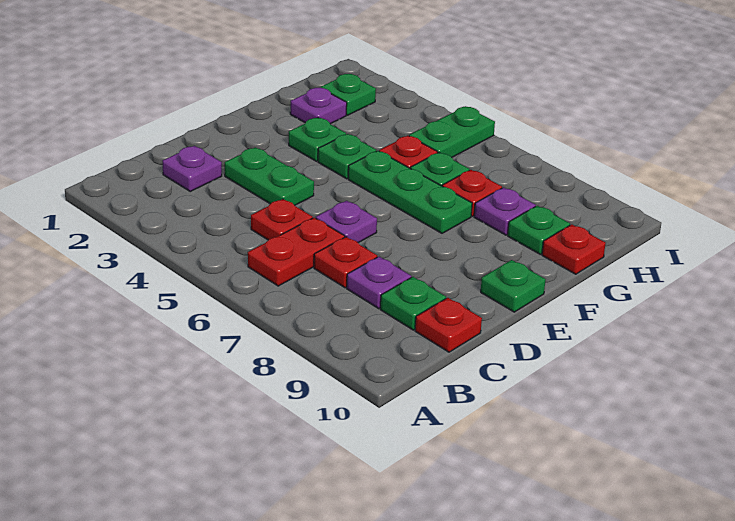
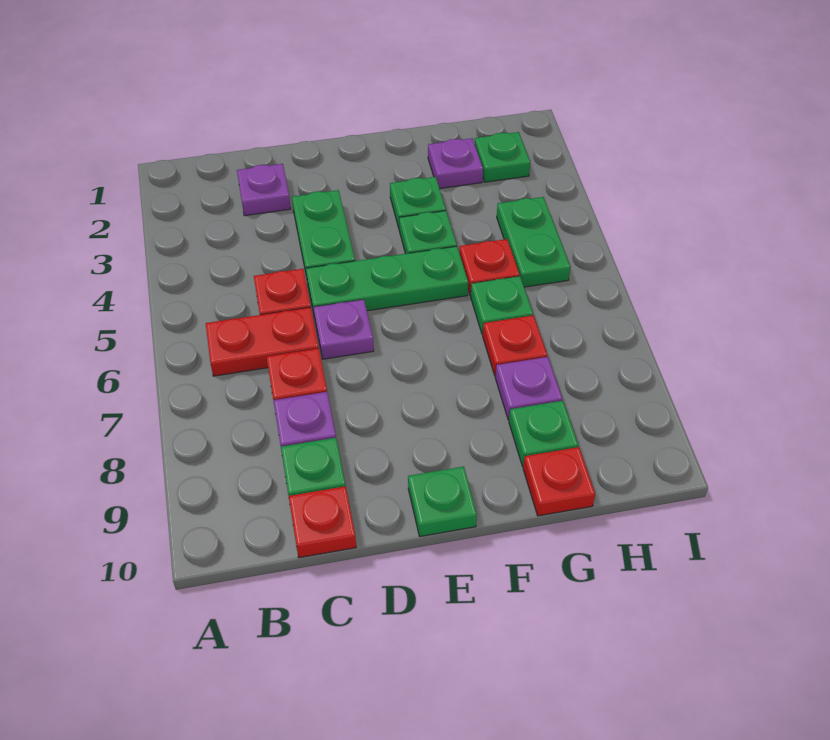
green 1x3 plate [348,151,472,233] -> green 1x3 plate turned to [306,246,468,318]
green 1x2 plate [409,106,495,157] -> green 1x2 plate turned to [497,197,570,287]

